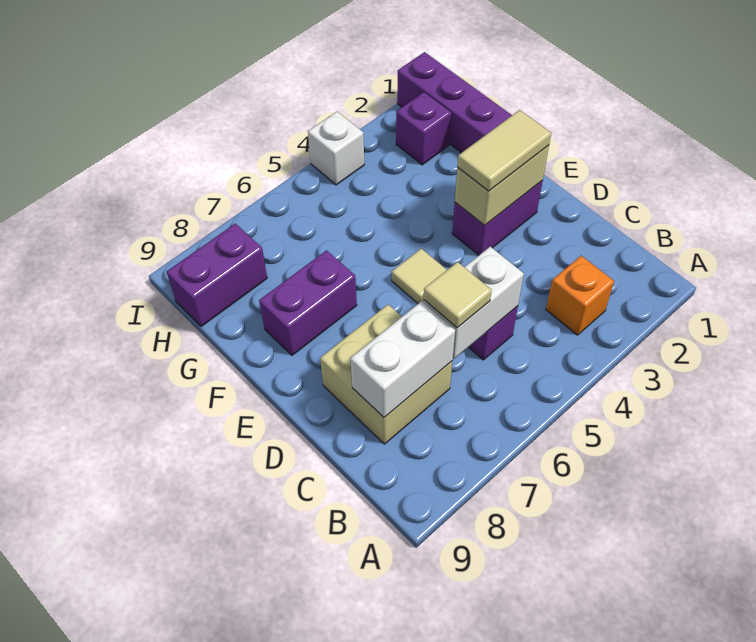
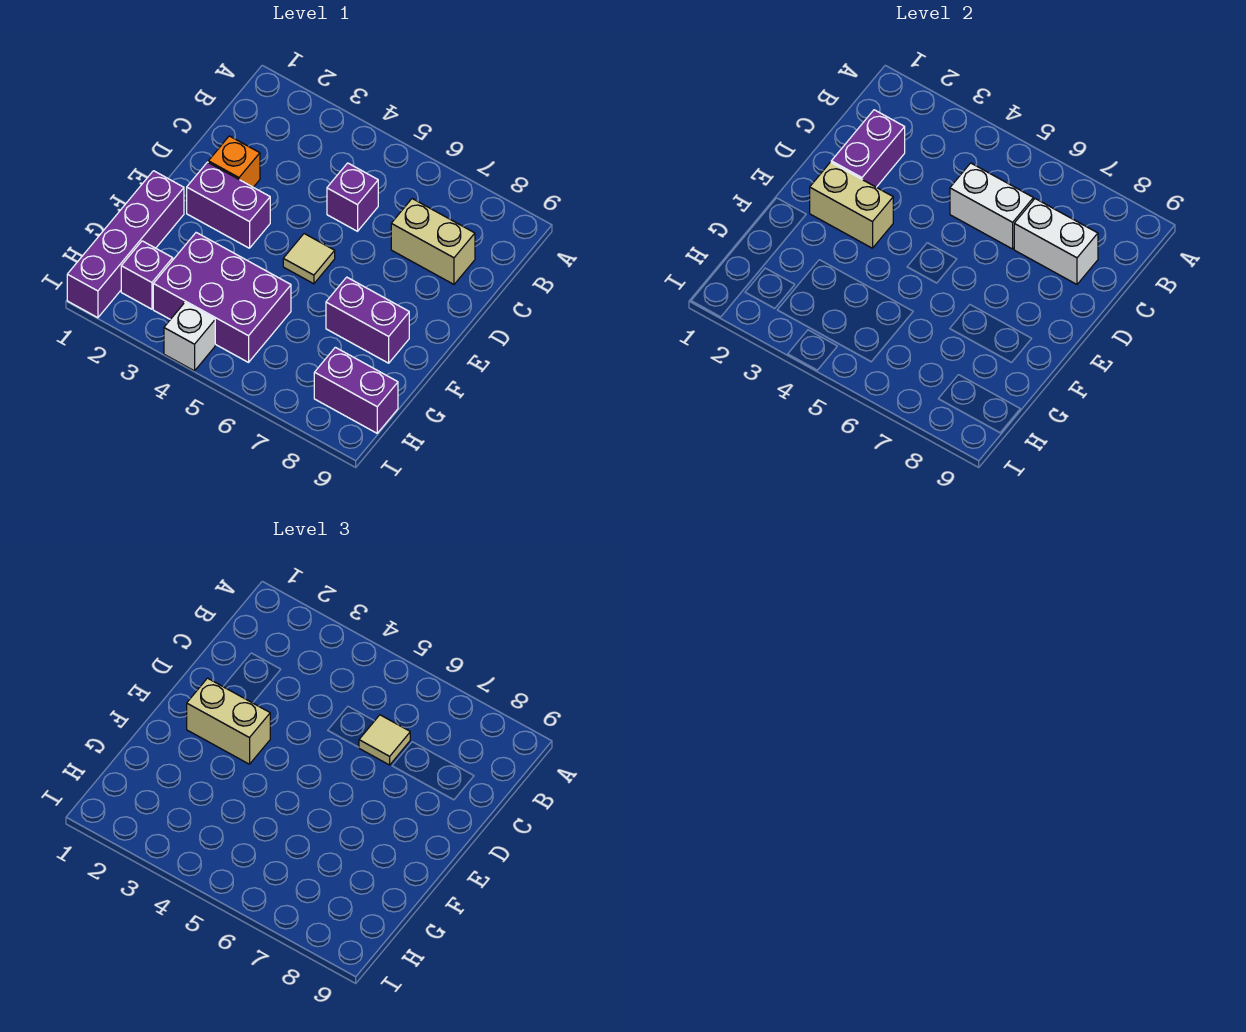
orange 1x1 brick [546,256,614,335] -> orange 1x1 brick moved to [208,136,260,187]
none -> purple 1x2 brick [831,110,905,187]
tan 2x2 brick [320,305,452,444] -> tan 1x2 brick [391,199,475,284]
tan 1x2 tile [457,110,551,191] -> tan 1x2 brick [187,678,270,764]
none -> purple 2x3 brick [153,233,291,362]

